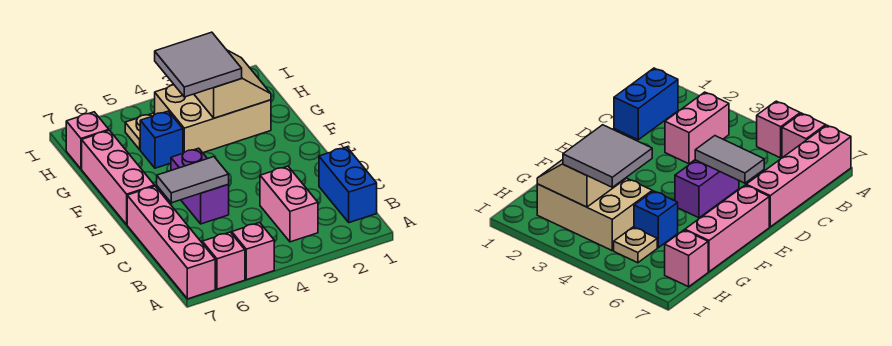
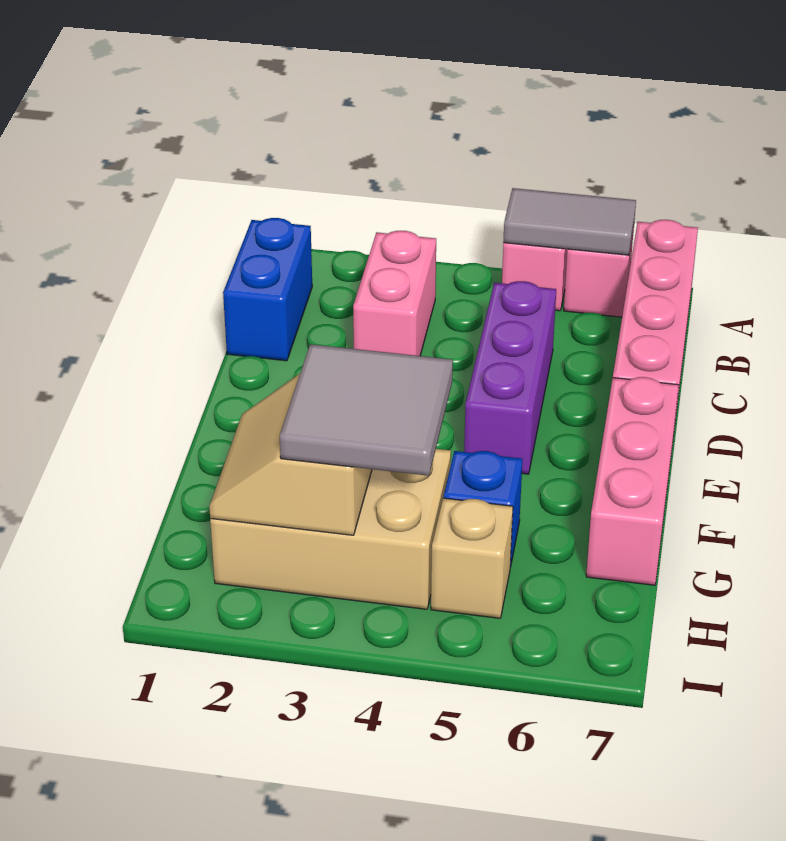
purple 1x2 brick [171,148,229,224] -> purple 1x3 brick [464,281,556,474]
grey 1x2 tile [157,157,229,203] -> grey 1x2 tile moved to [503,188,636,255]
tan 1x1 plate [125,113,154,150] -> tan 1x1 brick [431,498,513,618]
pink 1x1 brick [66,112,109,169] -> none

